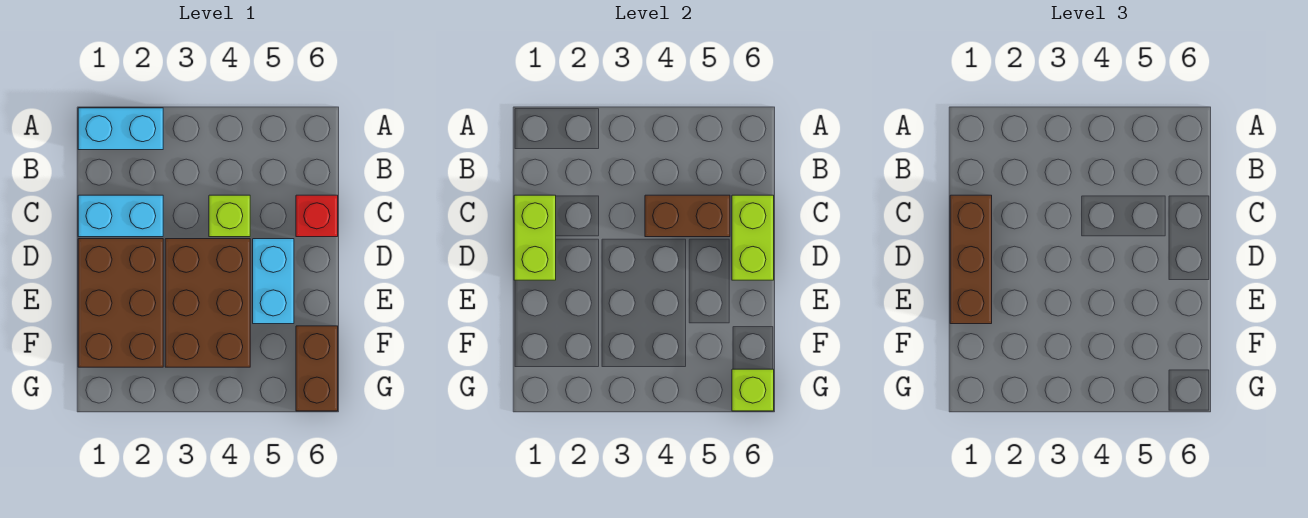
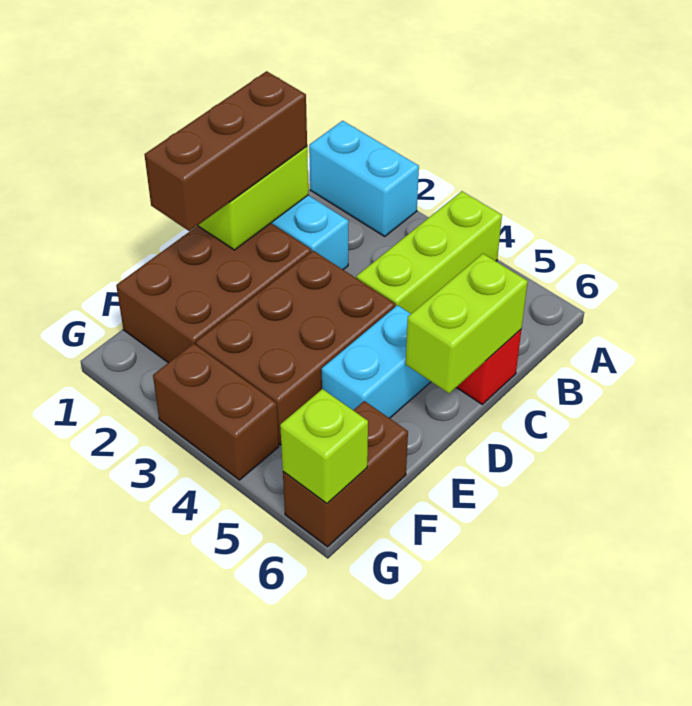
lime 1x1 brick [209,195,250,237] -> lime 1x3 brick [356,191,502,314]
brown 1x2 brick [645,195,730,237] -> brown 1x2 brick moved to [153,344,279,480]

